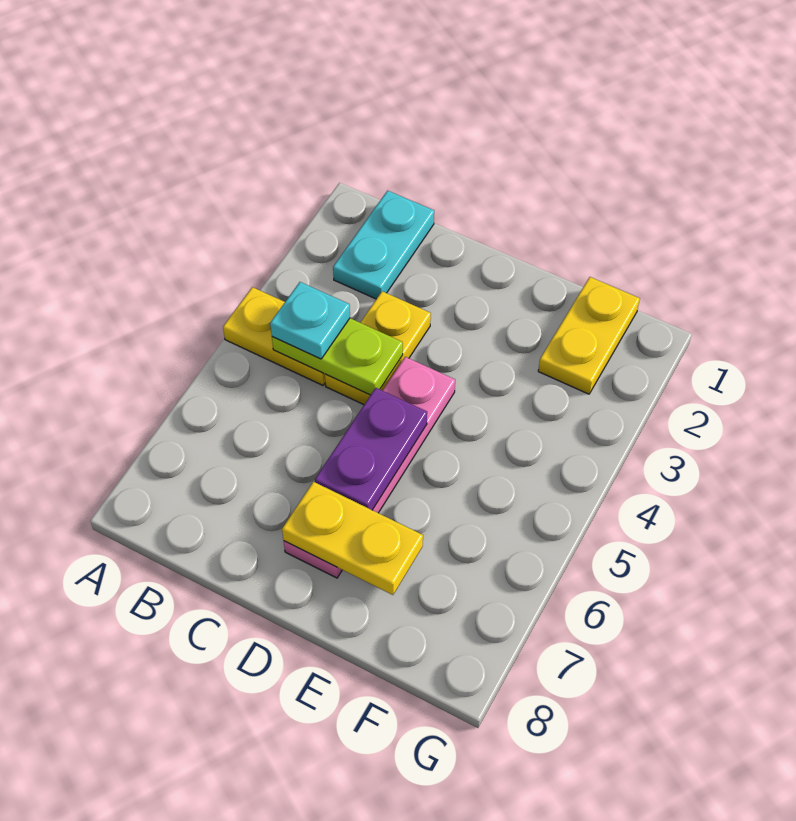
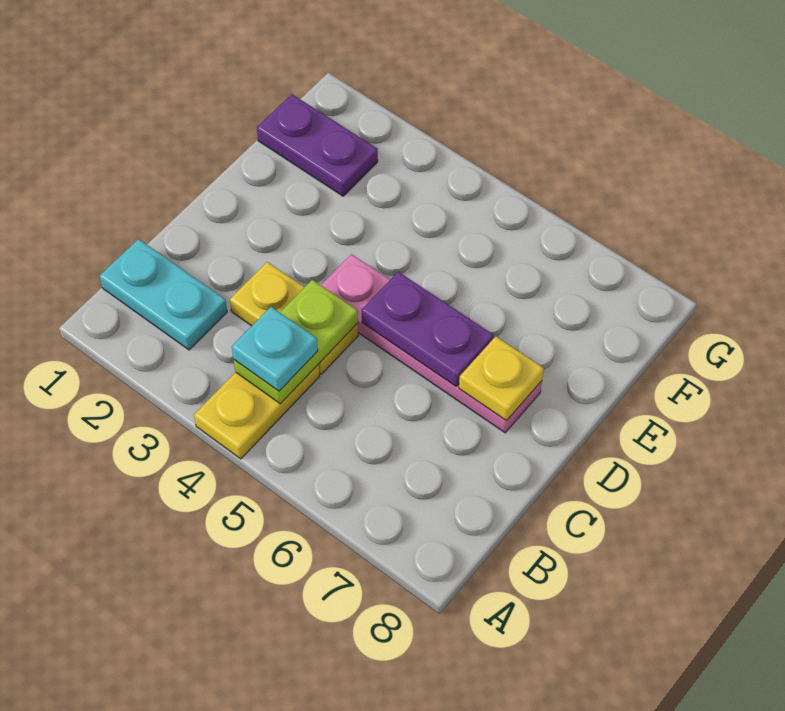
yellow 1x2 plate [282,482,423,595] -> yellow 1x1 plate [459,337,544,421]
yellow 1x2 plate [538,277,640,394] -> purple 1x2 plate [257,94,378,196]

